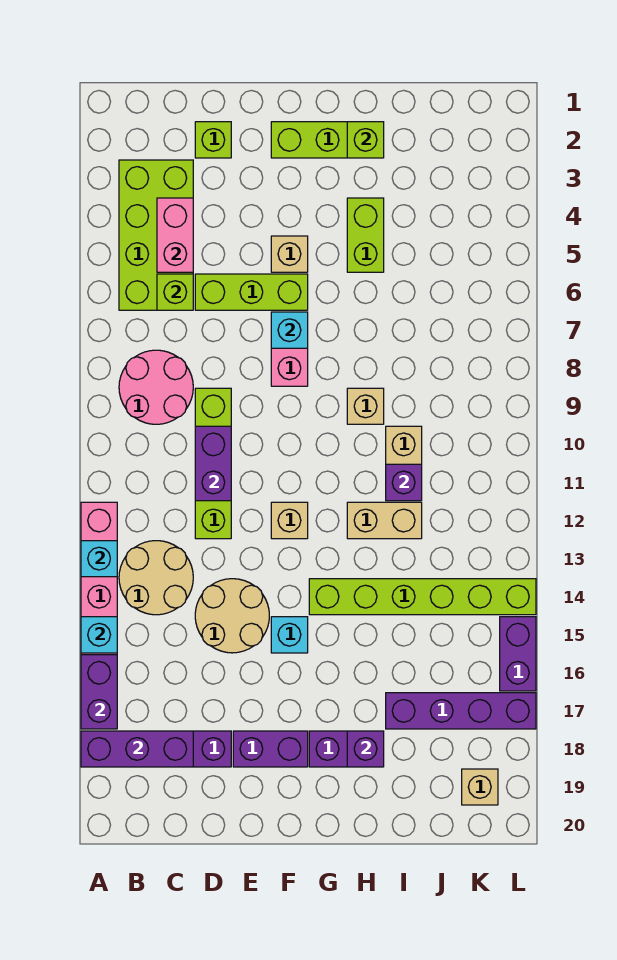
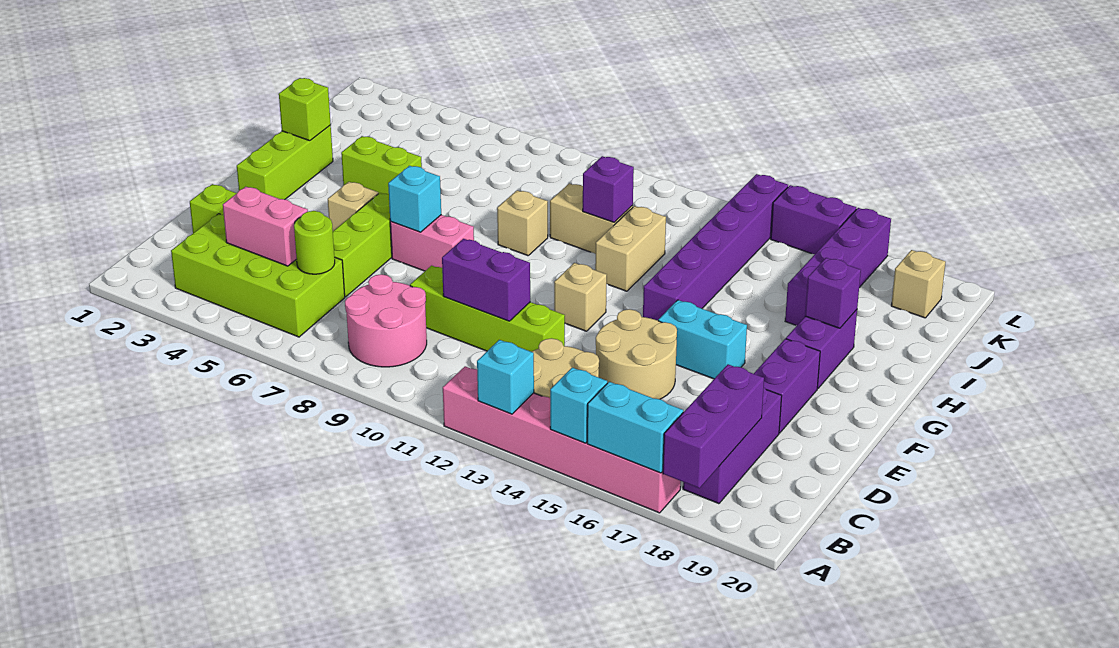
purple 1x2 brick [81,655,117,729] -> cyan 1x2 brick [587,382,683,473]
lime 1x1 brick [157,274,193,310] -> lime 1x1 round brick [294,211,335,274]
cyan 1x1 brick [271,617,308,653] -> cyan 1x2 brick [658,300,747,379]
lime 1x6 brick [309,579,536,615] -> purple 1x6 brick [643,174,788,321]

